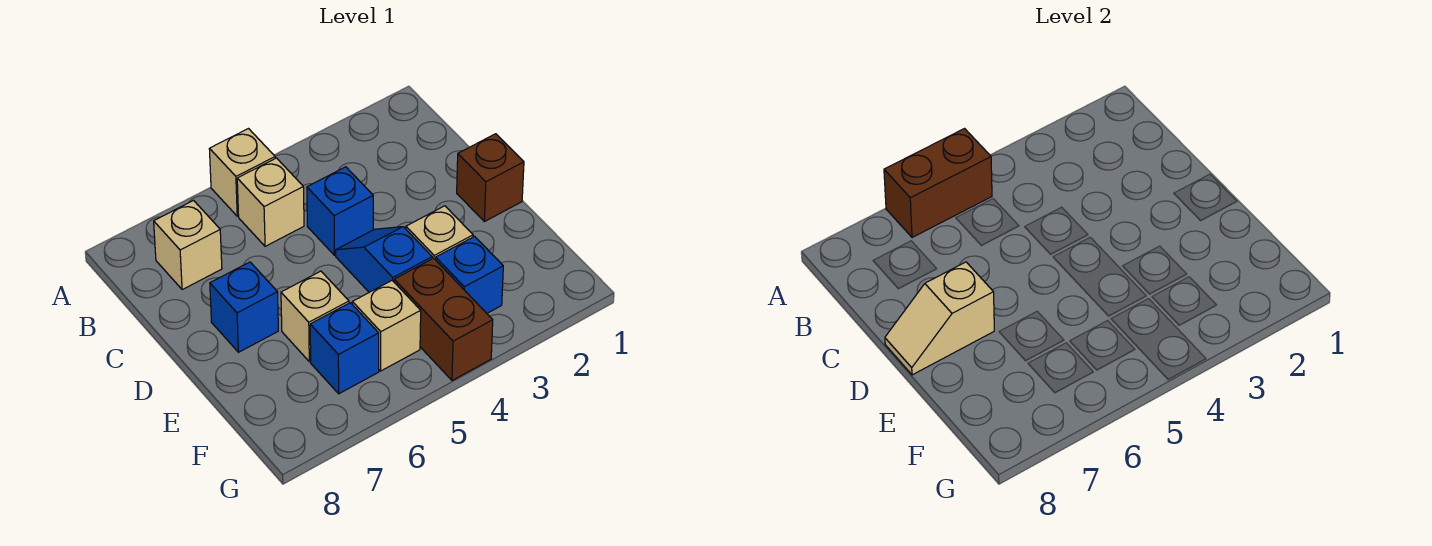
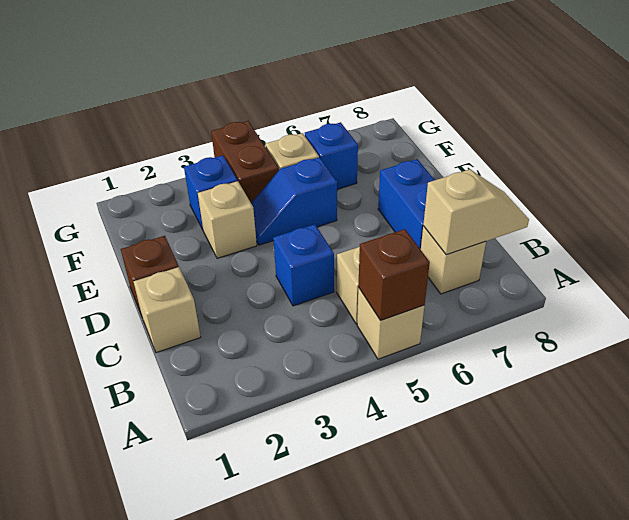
brown 1x2 brick [884,129,992,238] -> brown 1x1 brick [358,229,430,320]
blue 1x2 slope [336,227,432,292] -> blue 1x2 slope turned to [251,157,337,245]
blue 1x1 brick [210,262,278,352] -> blue 1x2 brick [378,159,434,249]
tan 1x2 slope [885,262,994,375] -> tan 1x2 slope moved to [423,169,529,255]
tan 1x1 brick [281,271,349,362] -> tan 1x1 brick moved to [134,267,201,353]

